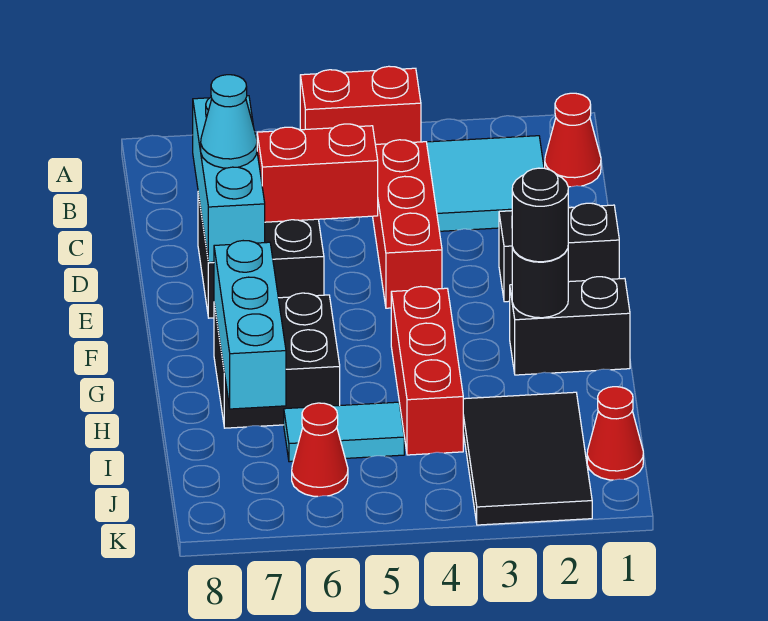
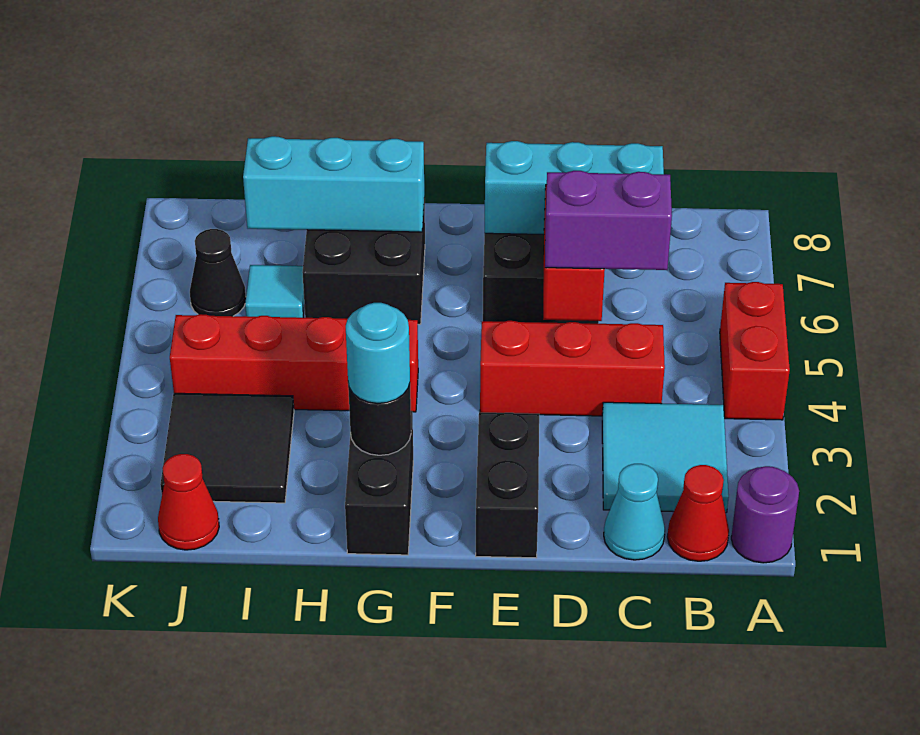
none -> purple 1x1 round brick [731,466,799,563]
none -> purple 1x2 brick [545,171,672,270]
cyan 1x1 cone [201,75,257,168] -> cyan 1x1 cone moved to [604,464,665,560]
black 1x1 round brick [512,168,568,262] -> cyan 1x1 round brick [346,303,410,403]
red 1x3 brick [391,286,463,455] -> red 1x4 brick [170,314,418,412]
black 2x3 tile [463,392,592,525] -> black 2x2 tile [160,393,294,503]
cyan 1x2 tile [284,402,404,462] -> cyan 1x1 tile [245,265,304,318]
red 1x1 cone [292,403,348,497] -> black 1x1 cone [190,229,246,316]

